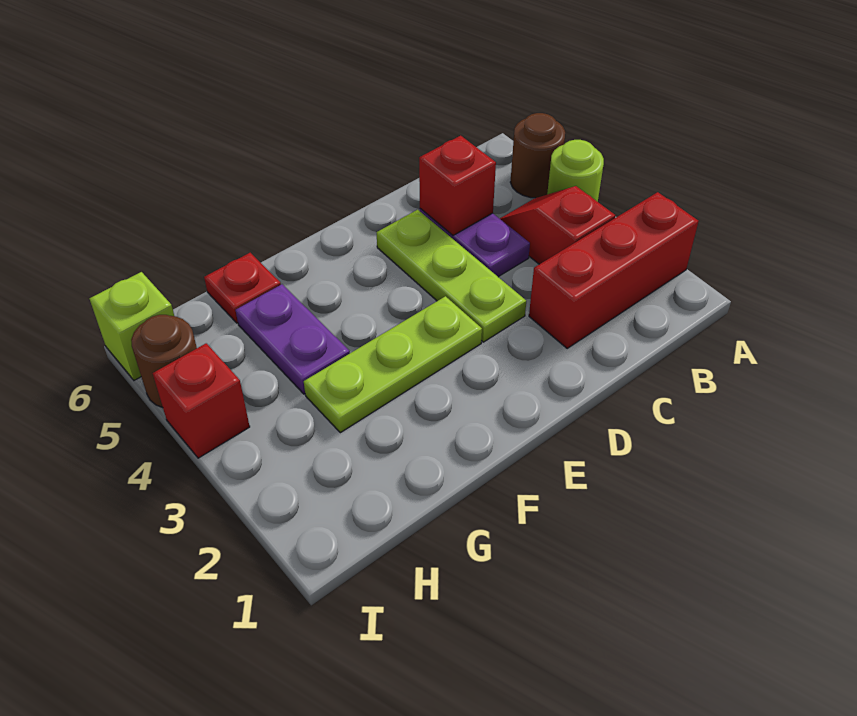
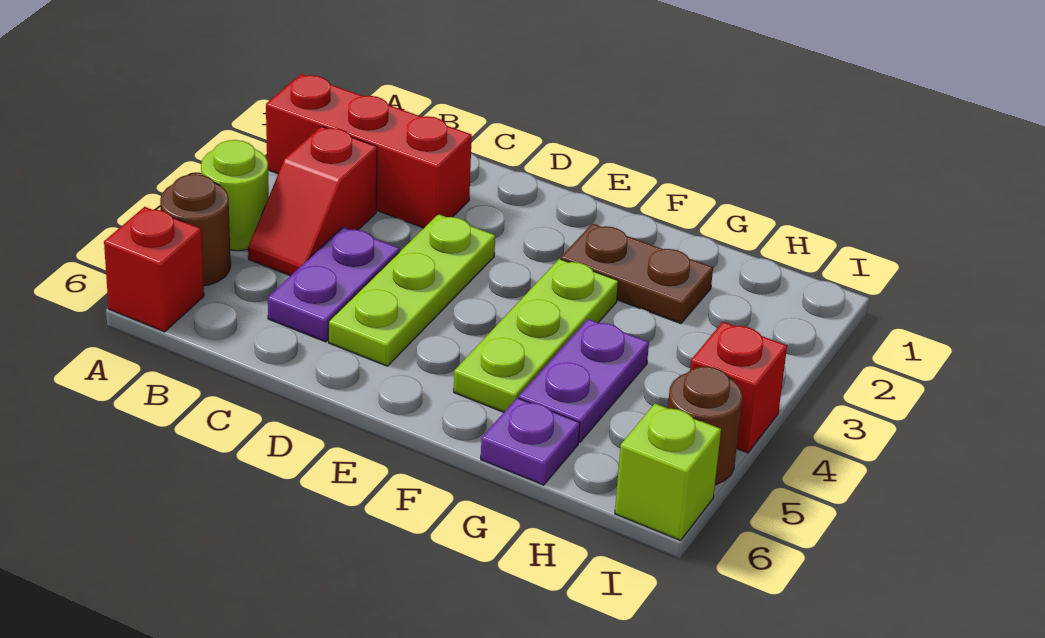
red 1x1 brick [419,136,496,236] -> red 1x1 brick moved to [104,207,204,332]
lime 1x3 plate [304,296,482,433] -> lime 1x3 plate turned to [454,259,618,412]
none -> brown 1x2 plate [561,224,713,324]
red 1x1 plate [204,253,281,323] -> purple 1x1 plate [481,398,580,485]

